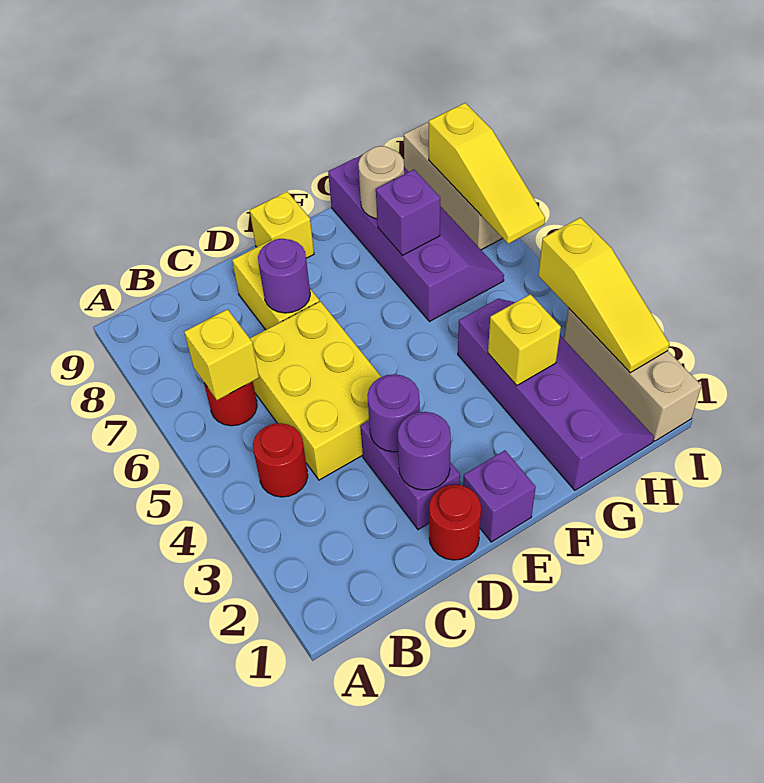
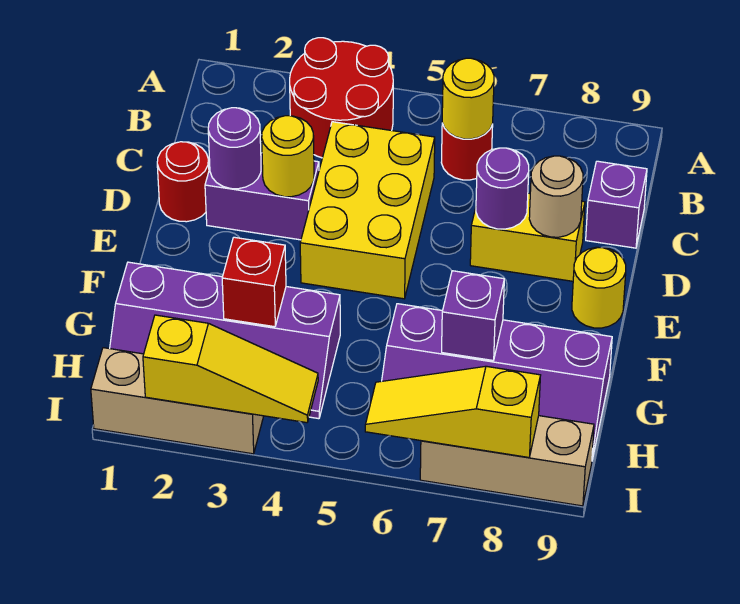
red 1x1 round brick [253,423,308,497] -> red 2x2 round brick [290,38,393,158]
yellow 1x1 brick [184,309,259,400] -> yellow 1x1 round brick [442,58,494,139]
yellow 2x3 brick [250,301,381,480] -> yellow 2x3 brick turned to [300,122,435,299]
purple 1x1 round brick [367,374,420,452] -> yellow 1x1 round brick [262,116,314,197]
purple 1x1 brick [463,450,536,542] -> purple 1x1 brick moved to [586,161,647,248]
yellow 1x1 brick [250,192,314,258] -> yellow 1x1 round brick [572,247,626,328]
yellow 1x1 brick [488,294,561,385] -> red 1x1 brick [222,237,286,327]
tan 1x1 round brick [358,146,404,219] -> tan 1x1 round brick moved to [529,156,583,237]
yellow 1x3 slope [538,218,670,373] -> yellow 1x3 slope turned to [143,315,318,423]

